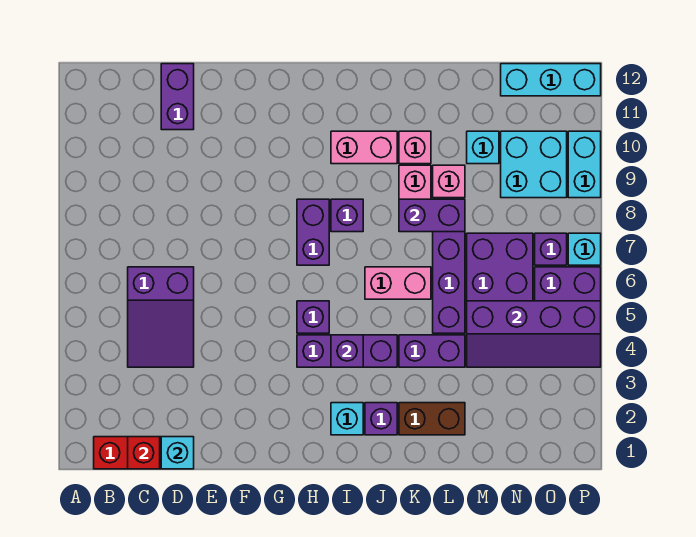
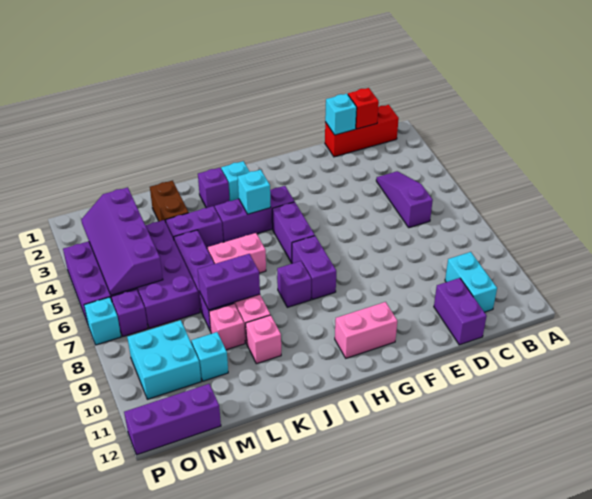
purple 2x3 slope [128,267,194,367] -> purple 1x3 slope [376,171,433,228]
purple 1x1 brick [297,301,329,333] -> purple 1x2 brick [272,202,315,263]
purple 1x1 brick [331,335,363,367] -> cyan 1x1 brick [238,170,271,214]
pink 1x2 brick [331,131,397,164] -> pink 1x2 brick moved to [335,302,397,358]
brown 1x2 brick [399,403,465,435] -> brown 1x2 brick turned to [150,181,189,222]
purple 2x4 slope [467,301,601,367] -> purple 2x4 slope turned to [81,187,163,295]
cyan 1x3 brick [501,64,601,96] -> purple 1x3 brick [124,384,221,455]
cyan 1x2 brick [568,131,601,198] -> cyan 1x2 brick moved to [445,252,497,312]

